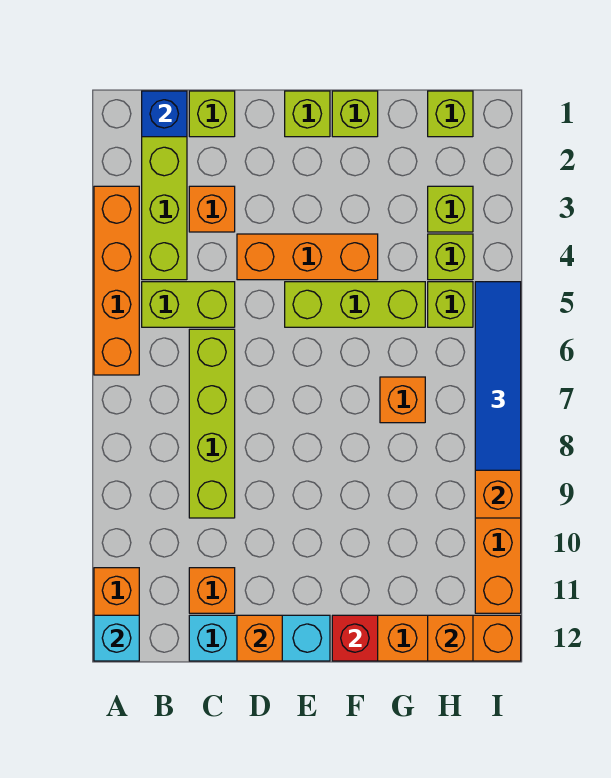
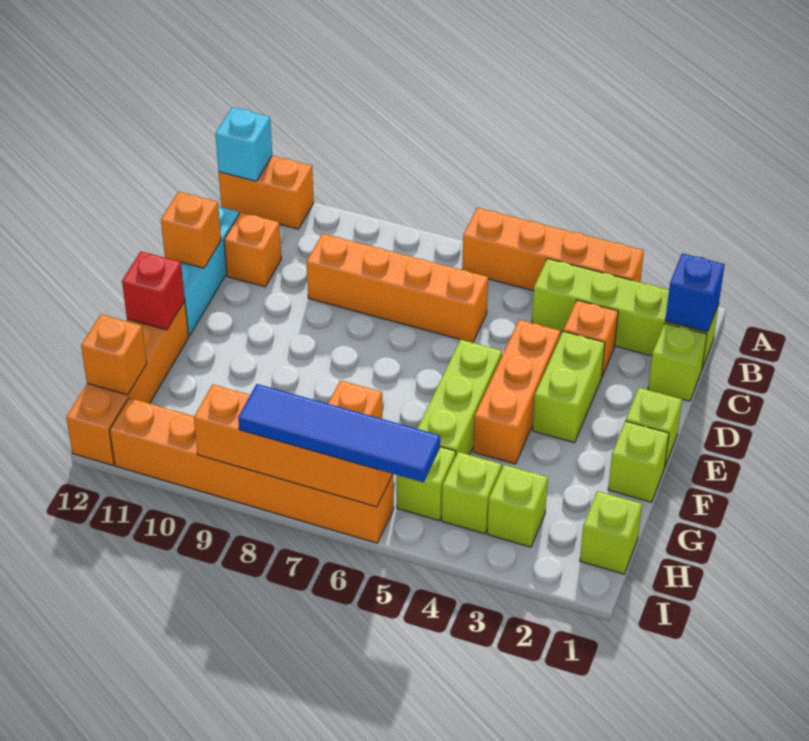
lime 1x2 brick [142,282,235,327] -> lime 1x2 brick moved to [532,331,605,443]
lime 1x4 brick [189,329,235,518] -> orange 1x4 brick [307,234,488,343]

